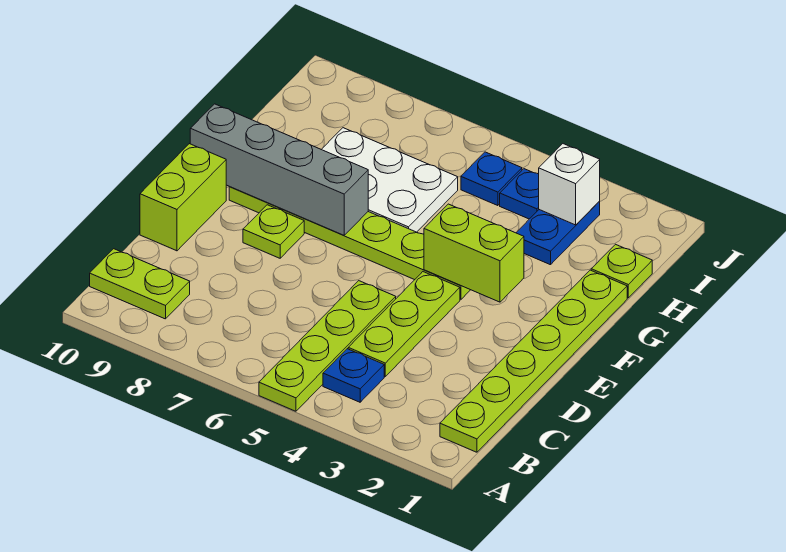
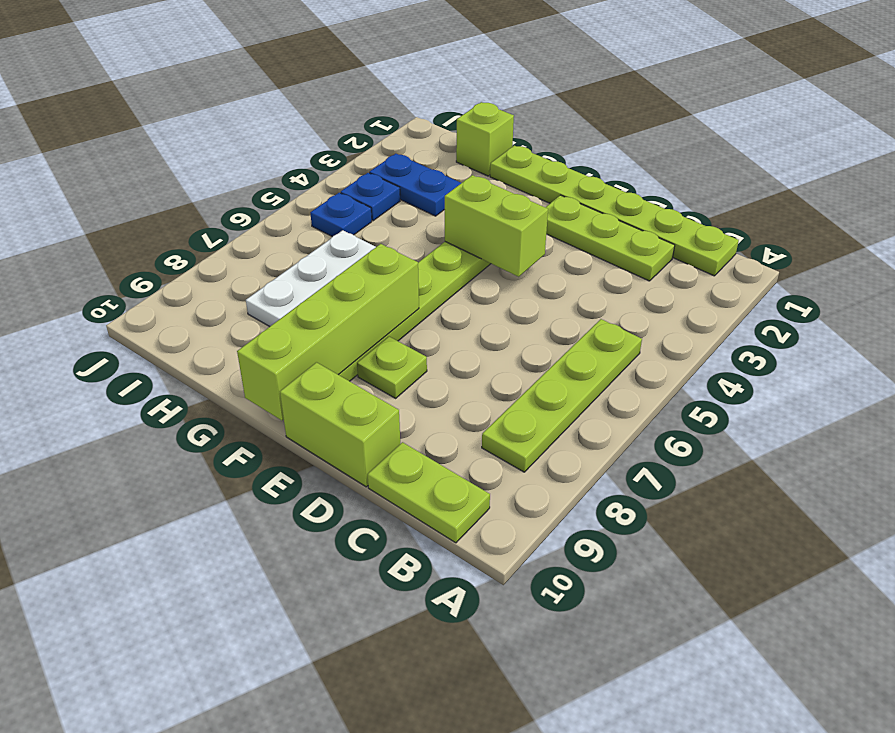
lime 1x4 plate [259,281,396,411] -> lime 1x4 plate turned to [482,319,642,472]
blue 1x1 plate [323,349,384,402] -> none
lime 1x2 plate [90,249,190,319] -> lime 1x2 plate turned to [367,442,490,543]
lime 1x3 plate [348,272,460,376] -> lime 1x3 plate moved to [546,195,675,281]
lime 1x2 brick [424,204,524,302] -> lime 1x2 brick turned to [445,175,548,277]
grey 1x4 brick [190,104,368,235] -> lime 1x4 brick [237,244,419,421]
lime 1x1 plate [591,244,652,298] -> lime 1x1 brick [456,102,514,176]
white 1x1 brick [539,144,600,225] -> none

